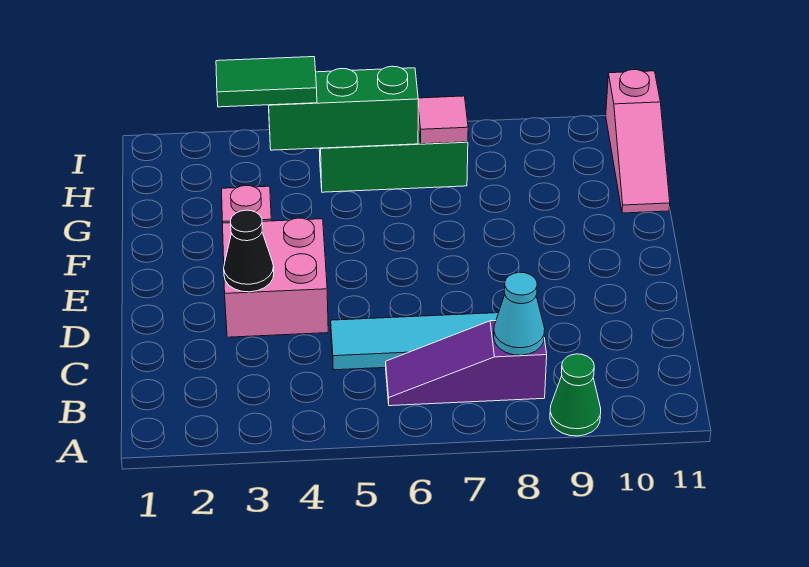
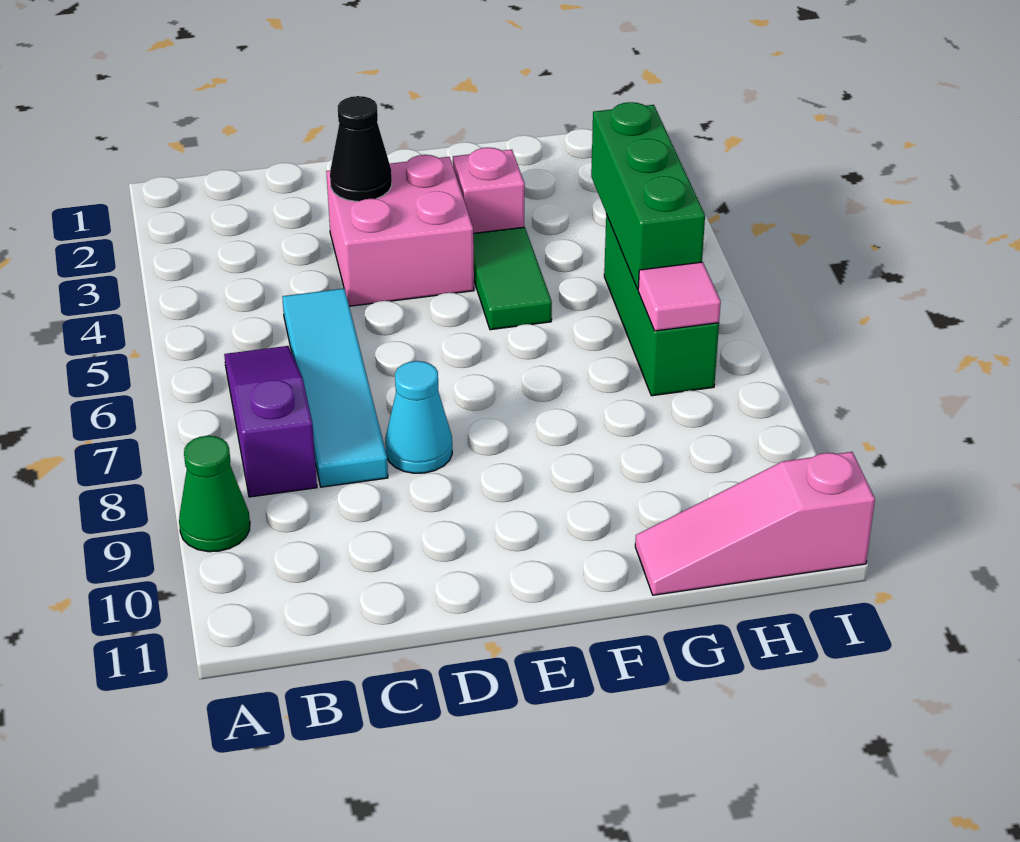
cyan 1x1 cone [494,272,545,355] -> cyan 1x1 cone moved to [385,361,452,473]
green 1x2 tile [216,57,317,107] -> green 1x2 tile moved to [473,227,552,330]

